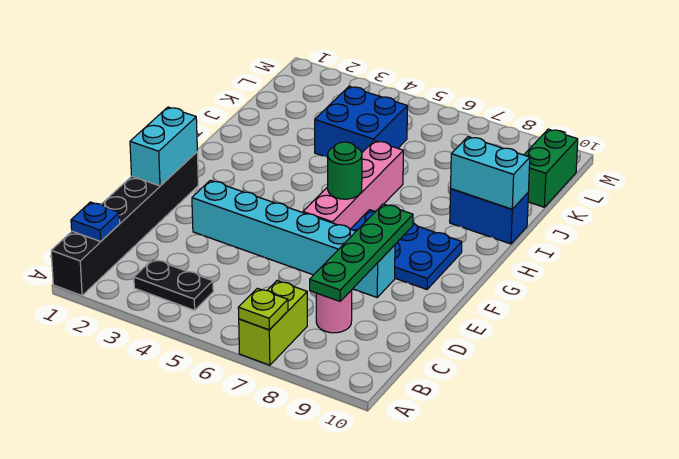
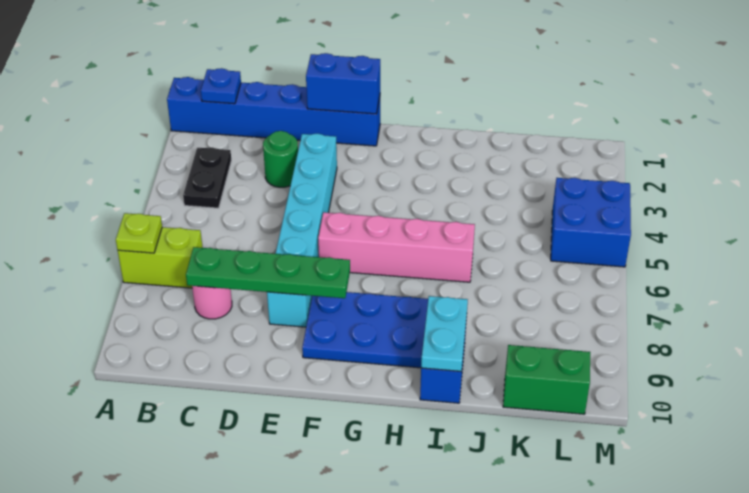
black 1x6 brick [51,152,198,295] -> blue 1x6 brick [167,77,380,146]
cyan 1x2 brick [130,107,197,186] -> blue 1x2 brick [306,53,380,114]
blue 2x3 plate [351,210,462,289] -> blue 2x3 plate turned to [302,292,428,368]
green 1x1 round brick [328,142,362,199] -> green 1x1 round brick moved to [263,131,298,187]
cyan 1x2 brick [451,137,530,209] -> cyan 1x2 plate [421,296,468,372]
blue 2x2 brick [315,86,407,158] -> blue 2x2 brick moved to [551,178,631,267]

